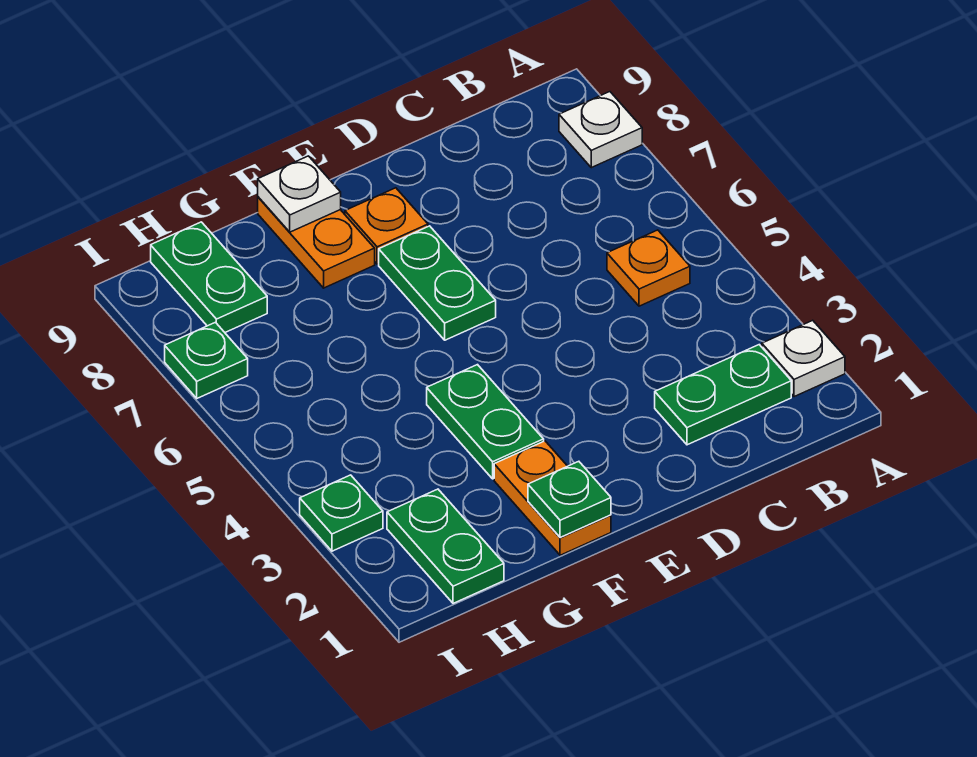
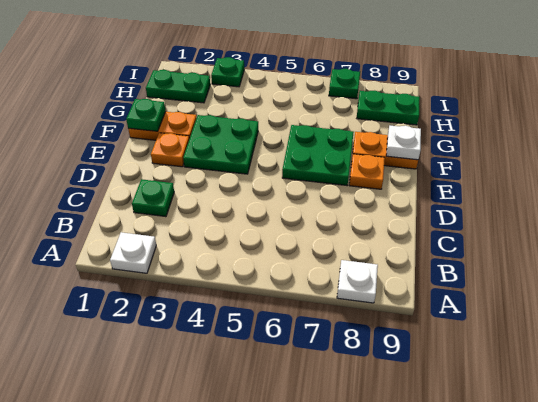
green 1x2 plate [655,345,791,445] -> green 1x1 plate [132,179,174,217]
orange 1x1 plate [607,230,690,306] -> orange 1x1 plate moved to [151,133,189,167]
green 1x2 plate [379,226,496,340] -> green 2x2 plate [282,125,354,185]
green 1x2 plate [427,365,544,479] -> green 2x2 plate [183,115,258,174]

